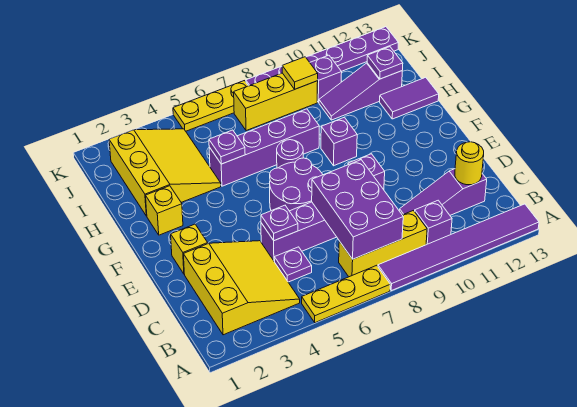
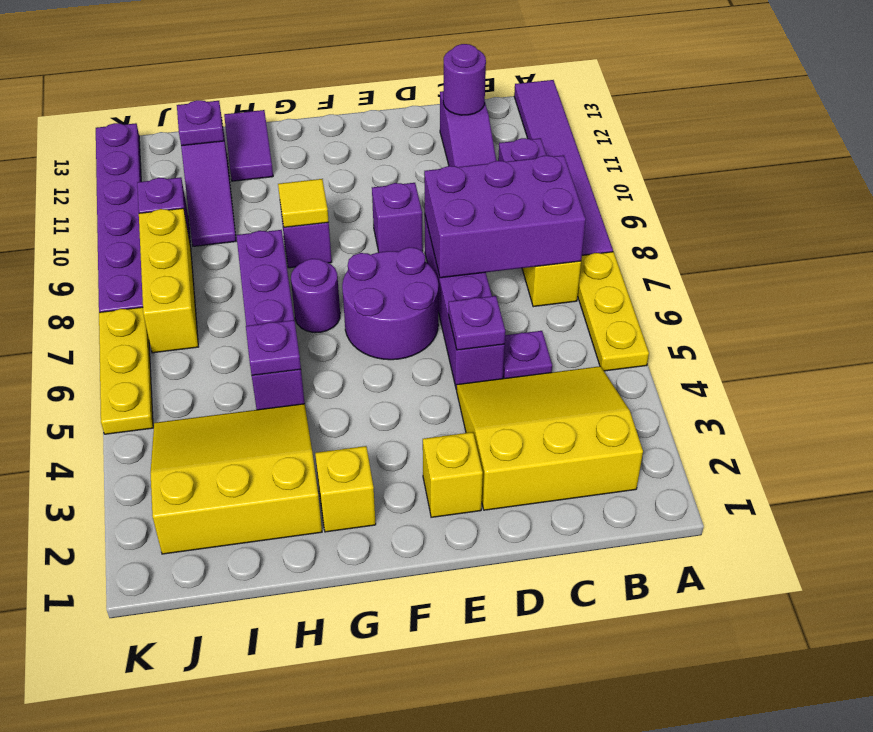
yellow 1x1 round brick [455,142,484,185] -> purple 1x1 round brick [443,44,486,115]
yellow 1x1 tile [282,57,318,89] -> yellow 1x1 tile moved to [278,179,329,227]

